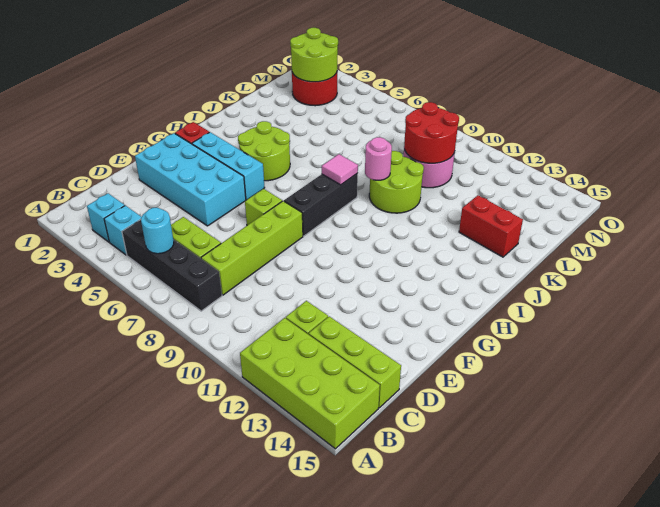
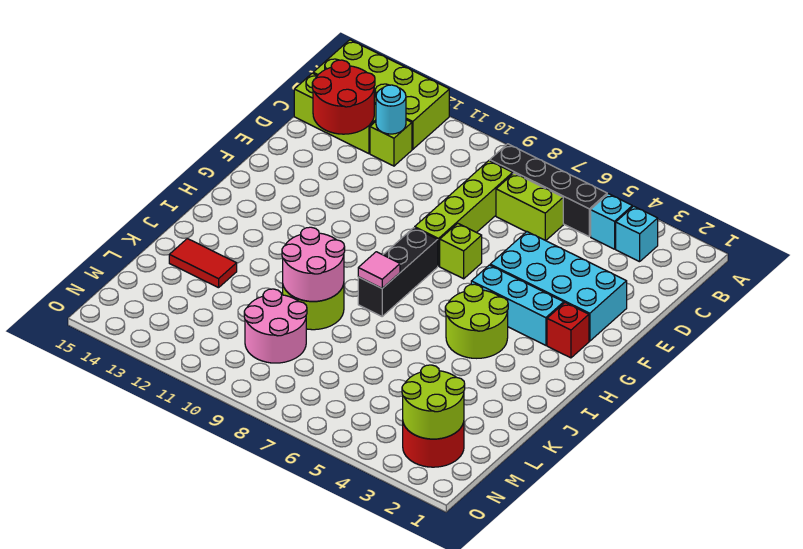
cyan 1x1 round brick [141,208,174,254] -> cyan 1x1 round brick moved to [376,85,406,134]
pink 1x1 round brick [365,137,392,180] -> pink 2x2 round brick [282,227,345,301]
red 1x2 brick [459,195,523,257] -> red 1x2 tile [169,239,237,288]
red 2x2 round brick [404,102,459,163] -> red 2x2 round brick moved to [312,60,375,134]

